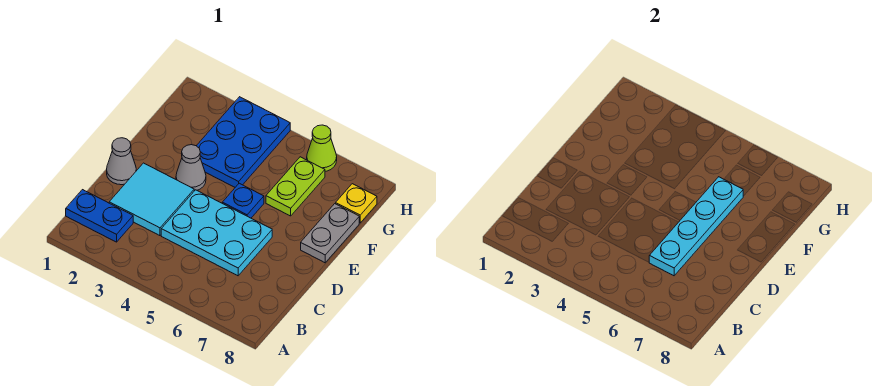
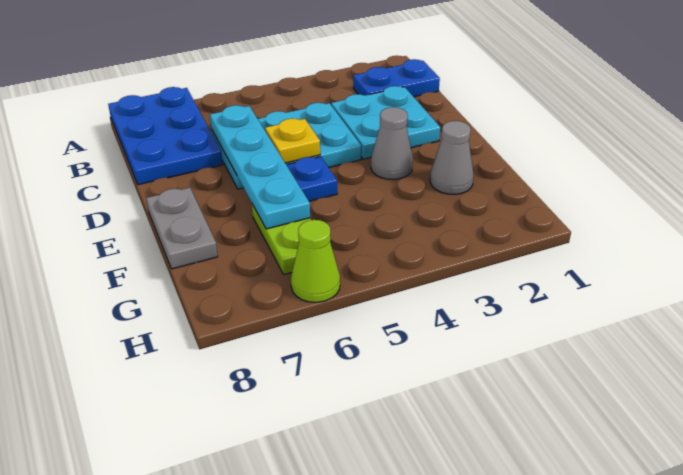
cyan 2x2 tile [109,163,194,236] -> cyan 2x2 plate [331,86,440,159]
grey 1x1 cone [107,138,136,185] -> grey 1x1 cone moved to [430,121,474,194]
blue 2x3 plate [197,97,290,187] -> blue 2x3 plate moved to [108,87,223,185]
yellow 1x1 plate [336,184,377,223] -> yellow 1x1 plate moved to [265,118,320,163]

